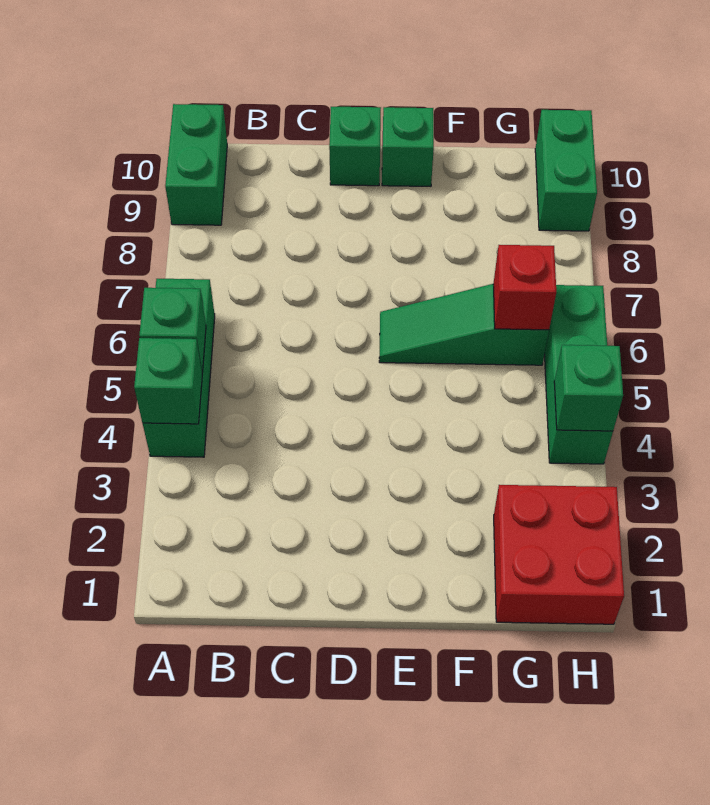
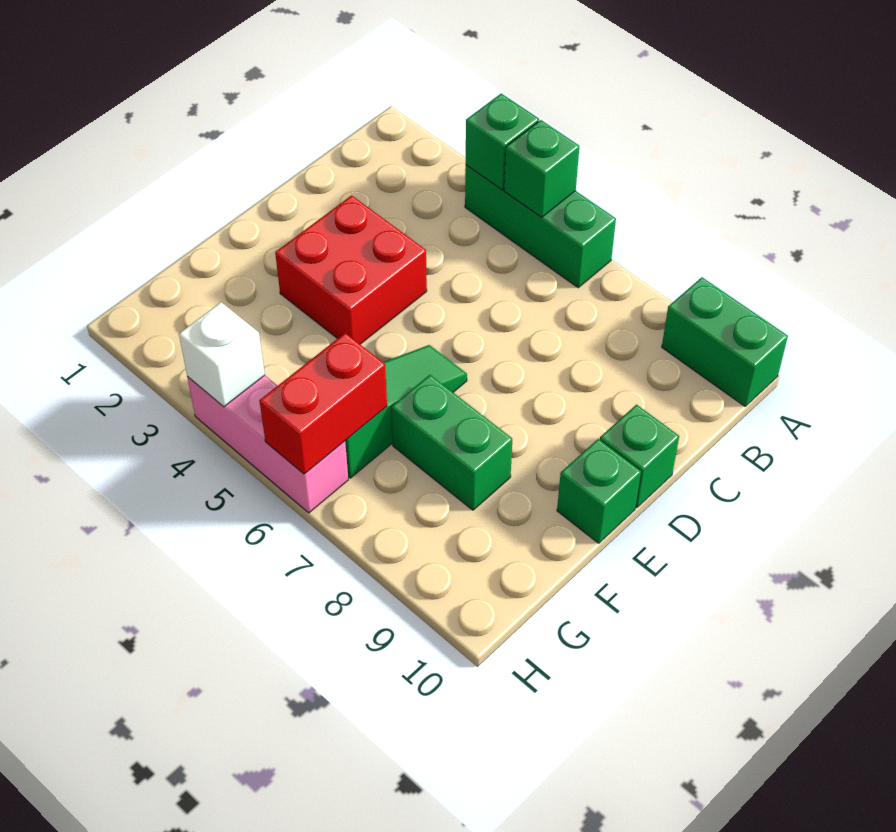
red 2x2 brick [494,485,624,624] -> red 2x2 brick moved to [275,195,427,344]
red 1x1 brick [493,245,556,330] -> red 1x2 brick [259,333,387,474]
green 1x3 brick [545,285,613,464] -> pink 1x3 brick [187,375,348,513]
green 1x1 brick [554,345,623,431] -> white 1x1 brick [179,302,265,407]
green 1x2 brick [535,110,597,231] -> green 1x2 brick moved to [391,375,512,510]

